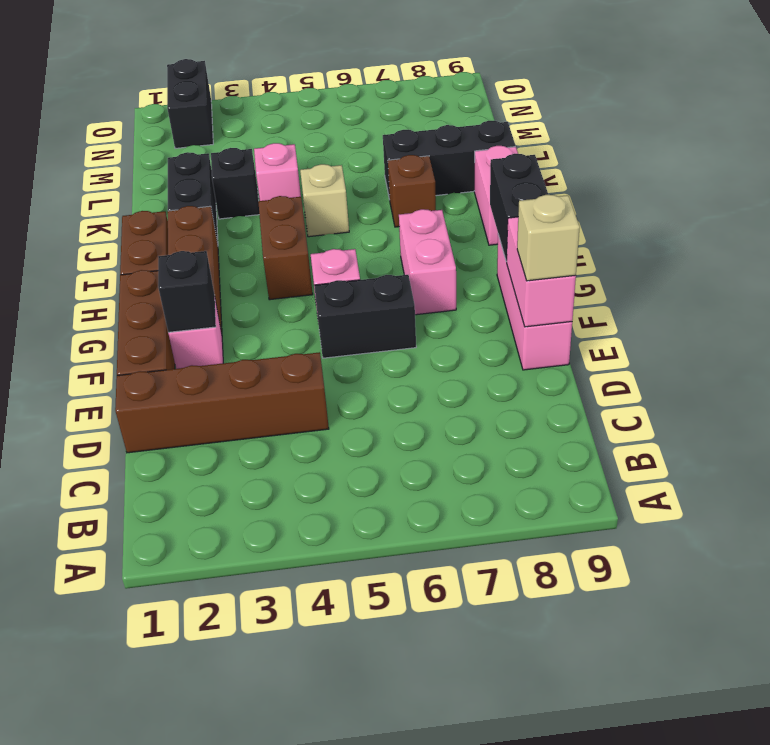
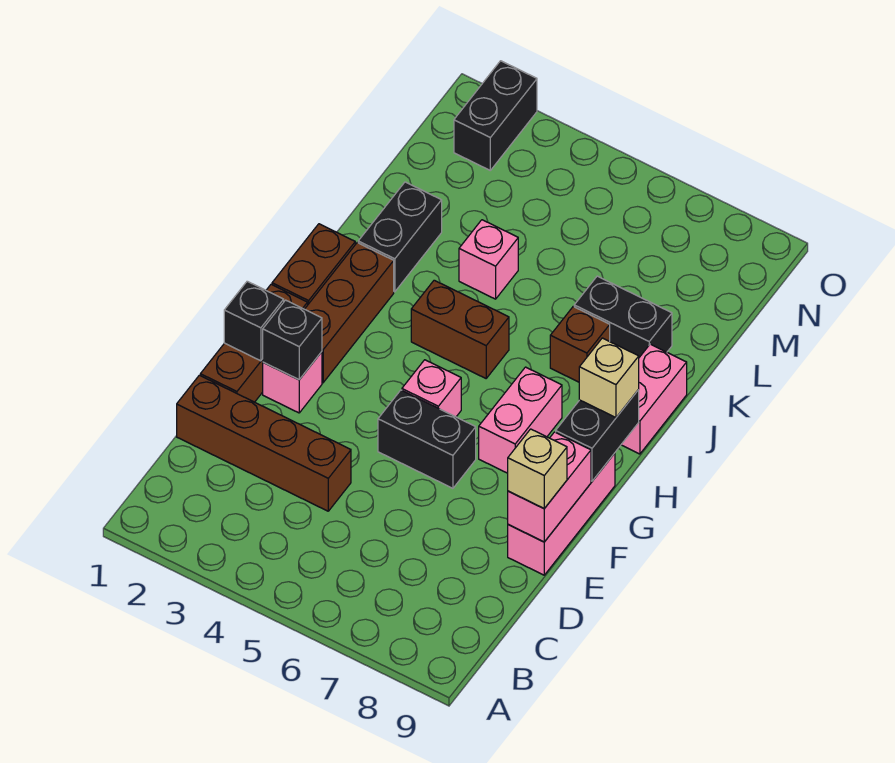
brown 1x2 brick [258,196,313,300] -> brown 1x2 brick turned to [411,280,509,378]
tan 1x1 brick [300,164,349,237] -> tan 1x1 brick moved to [579,338,639,418]
black 1x1 brick [211,148,259,219] -> black 1x1 brick moved to [224,281,284,361]
black 1x3 brick [383,121,515,200] -> black 1x2 brick [574,276,672,357]

